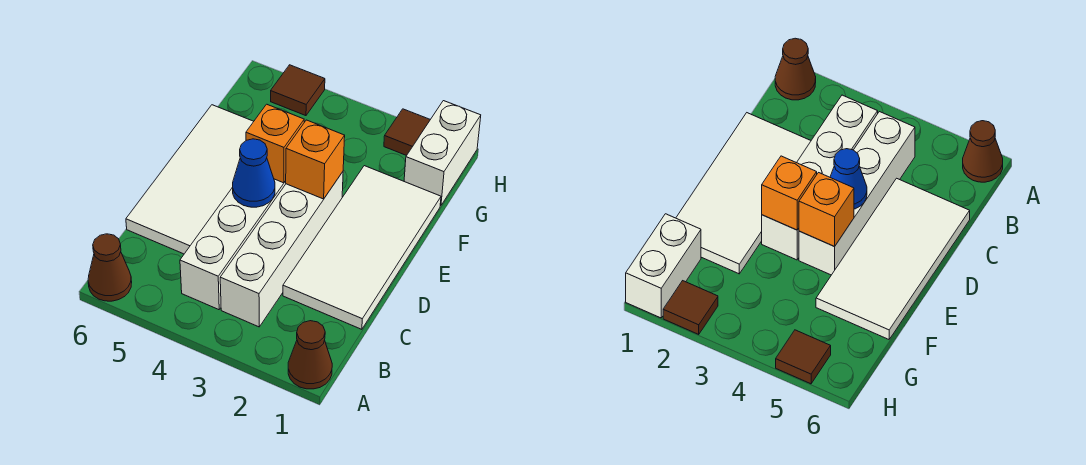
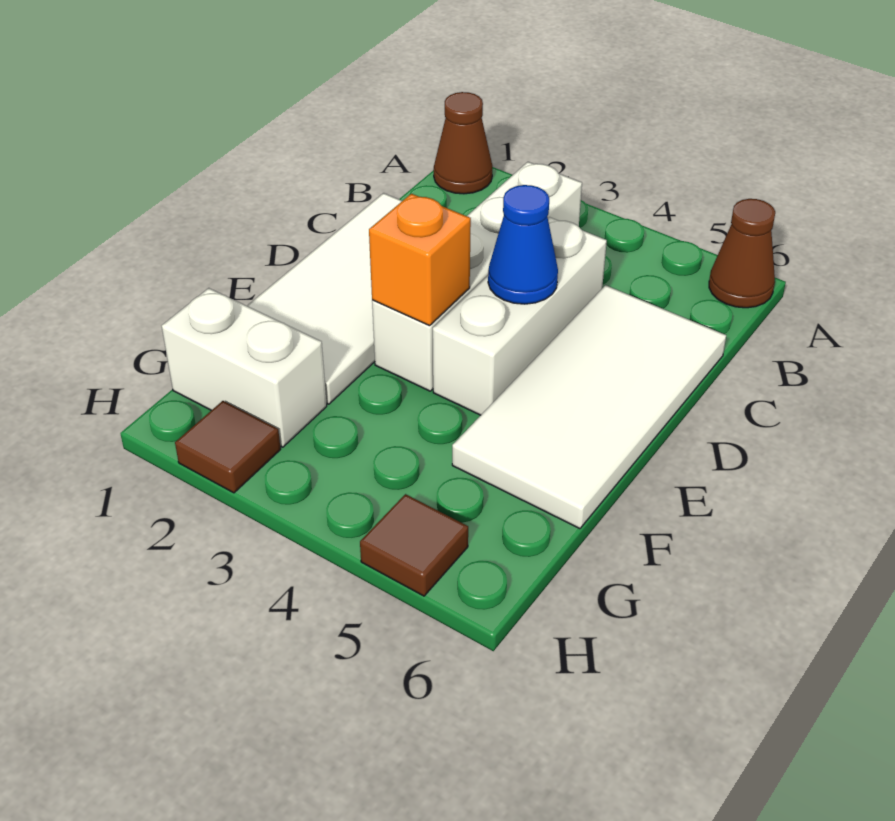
white 1x4 brick [180,179,286,310] -> white 1x3 brick [433,217,607,415]
orange 1x1 brick [246,104,304,183] -> none
white 1x2 brick [404,101,481,206] -> white 1x2 brick turned to [162,288,327,447]

